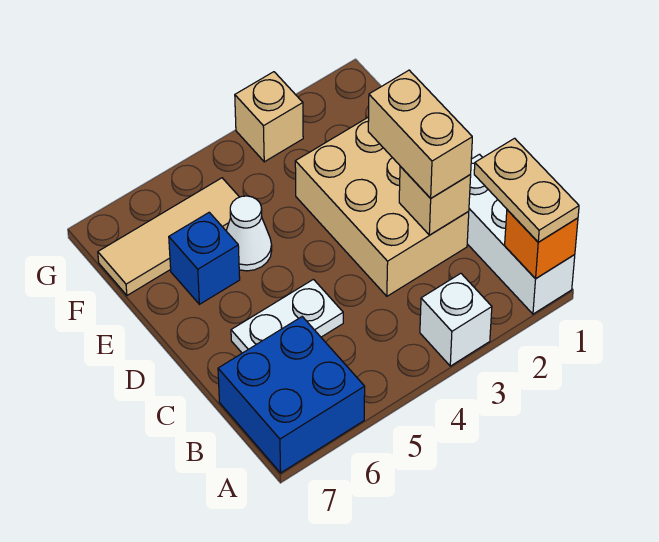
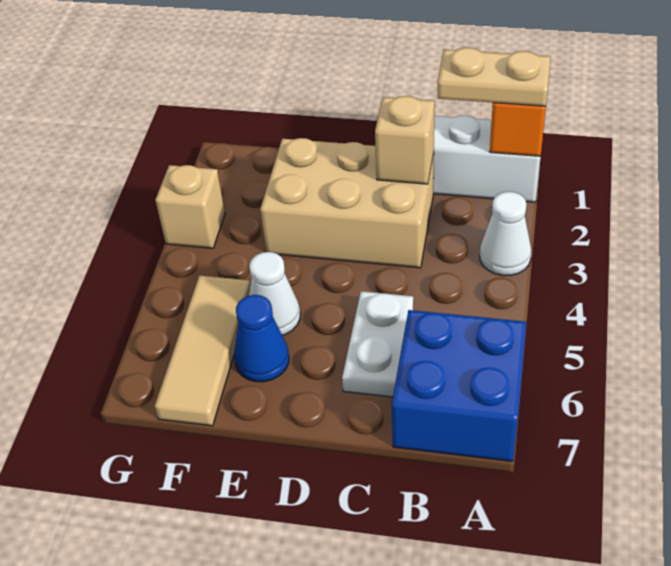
white 1x1 brick [420,273,492,366] -> white 1x1 cone [480,192,532,276]
tan 1x2 brick [368,70,472,198] -> none
blue 1x1 brick [169,212,240,304] -> blue 1x1 cone [234,295,289,382]

